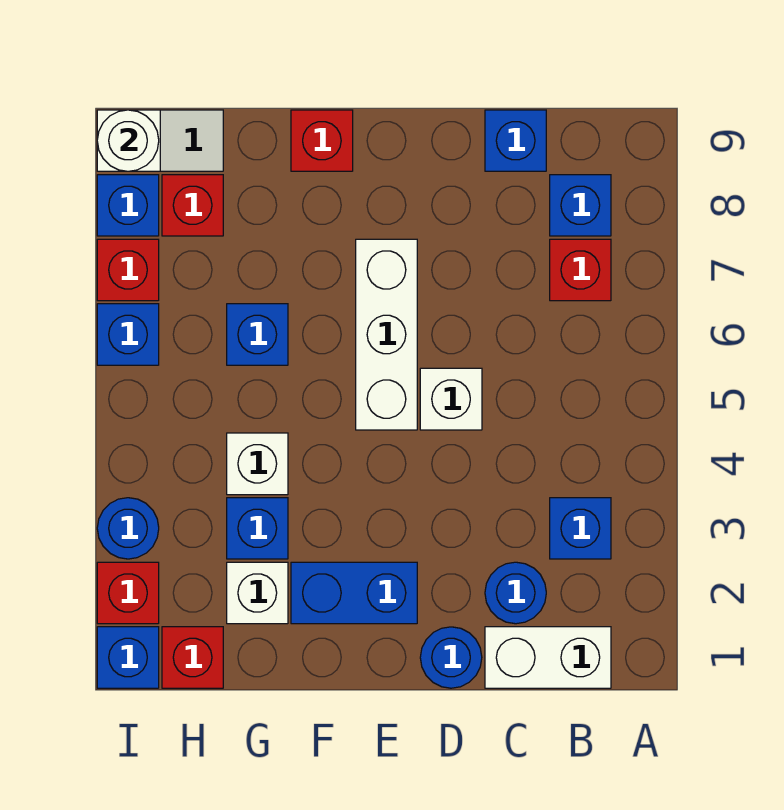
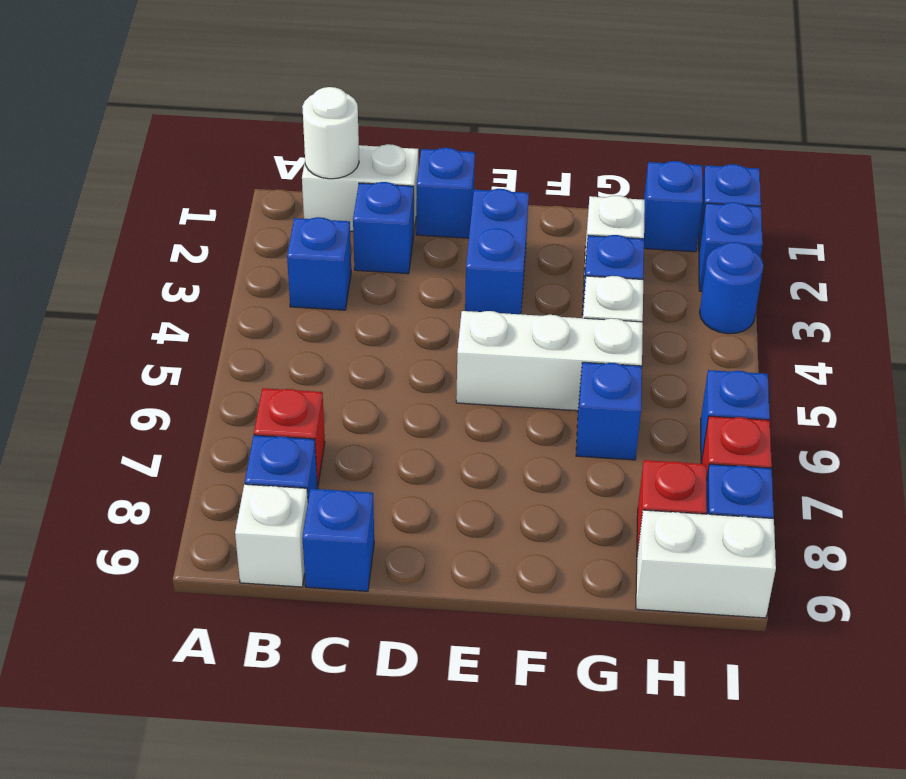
blue 1x1 round brick [485,562,546,624] -> blue 1x1 brick [353,182,414,274]
blue 1x1 round brick [420,627,482,688] -> blue 1x1 brick [416,148,475,238]
white 1x1 brick [420,368,482,430] -> white 1x1 brick moved to [235,484,308,587]
blue 1x2 brick [291,562,417,624] -> blue 1x2 brick turned to [465,189,529,314]
white 1x3 brick [356,239,417,430] -> white 1x3 brick turned to [456,311,643,411]
red 1x1 brick [291,110,353,171] -> none
red 1x1 brick [162,627,223,688] -> blue 1x1 brick [644,161,703,252]
white 1x2 slope [97,110,223,171] -> white 1x2 brick [636,510,776,618]
red 1x1 brick [97,562,159,624] -> blue 1x1 brick [699,202,763,291]
white 1x1 round brick [97,110,159,171] -> white 1x1 round brick moved to [302,87,359,179]

